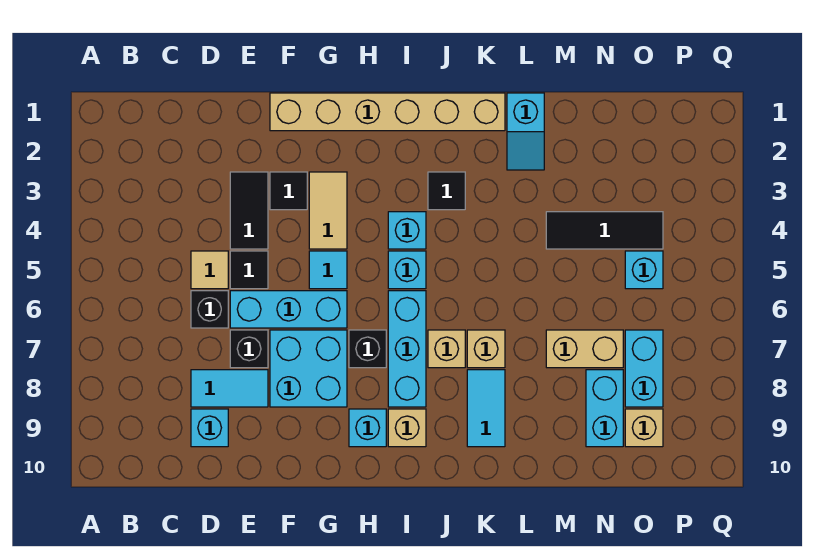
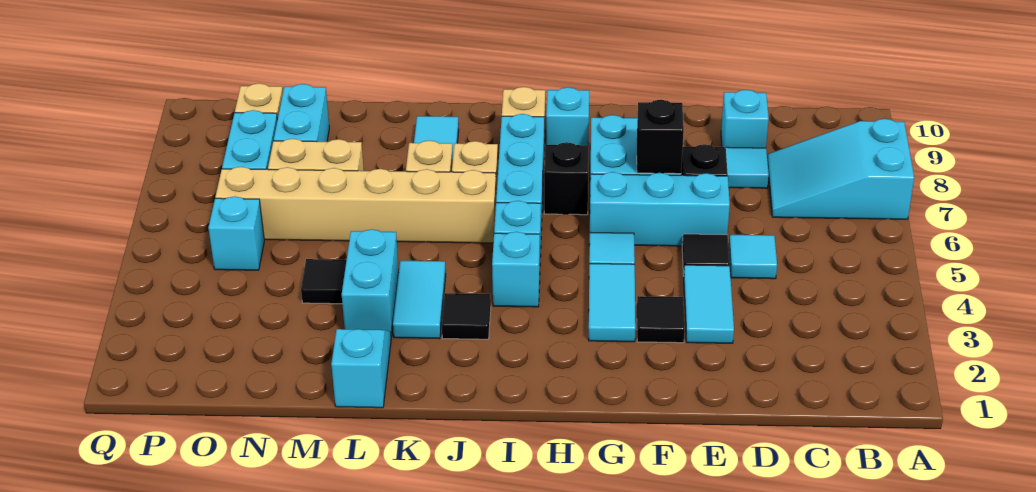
none -> cyan 2x3 slope [767,119,914,219]
tan 1x1 tile [191,251,228,289] -> cyan 1x1 tile [729,235,777,279]
black 1x1 brick [191,291,228,328] -> black 1x1 brick moved to [637,100,684,174]
black 1x2 tile [230,172,268,249] -> cyan 1x2 tile [684,265,734,343]
tan 1x6 brick [270,93,505,131] -> tan 1x6 brick moved to [215,167,496,243]
tan 1x2 tile [309,172,347,249] -> cyan 1x2 tile [589,264,636,342]
none -> cyan 1x2 tile [393,261,446,339]
none -> cyan 1x2 brick [342,229,399,337]
black 1x3 tile [546,212,663,249] -> black 1x1 tile [301,259,346,304]

